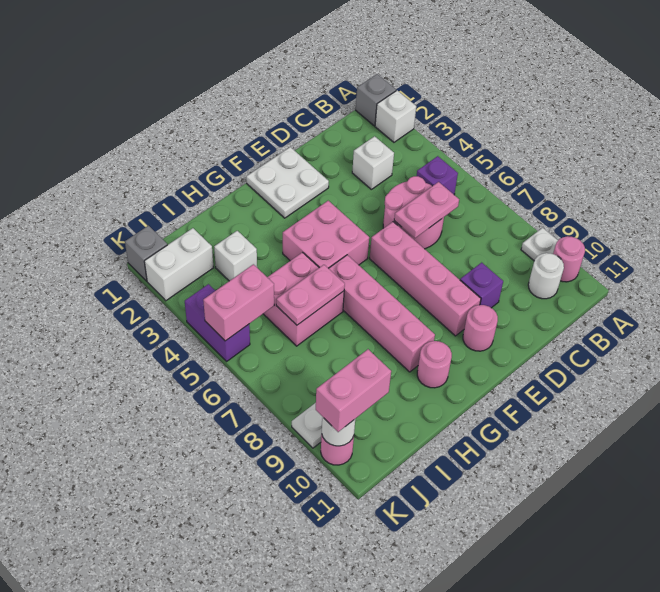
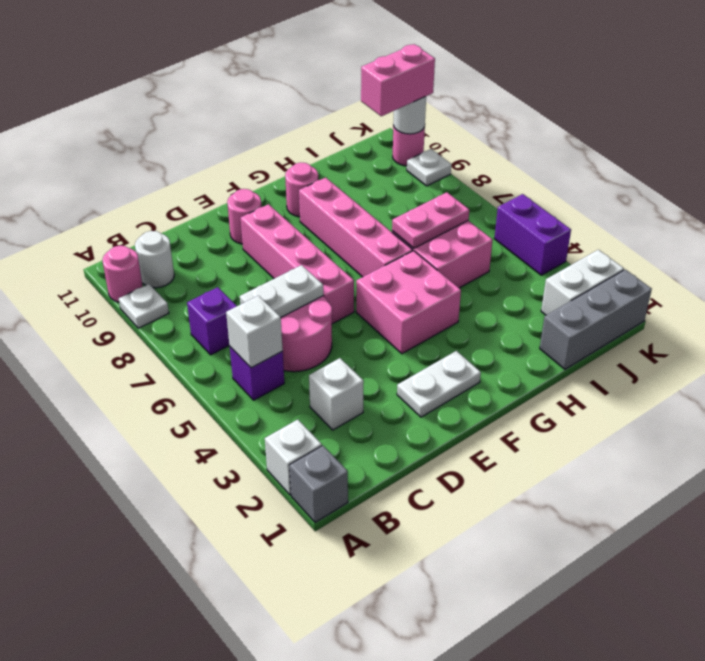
pink 1x2 plate [394,182,459,238] -> white 1x2 plate [240,265,323,317]
purple 1x1 brick [460,263,503,308] -> purple 1x1 brick moved to [187,287,237,355]
white 2x2 plate [246,147,329,218] -> white 1x2 plate [397,351,481,417]
white 1x1 brick [214,231,257,281] -> white 1x1 brick moved to [226,296,283,368]
pink 1x2 brick [203,264,274,341] -> none
grey 1x1 brick [125,226,167,281] -> grey 1x3 brick [540,269,652,369]

